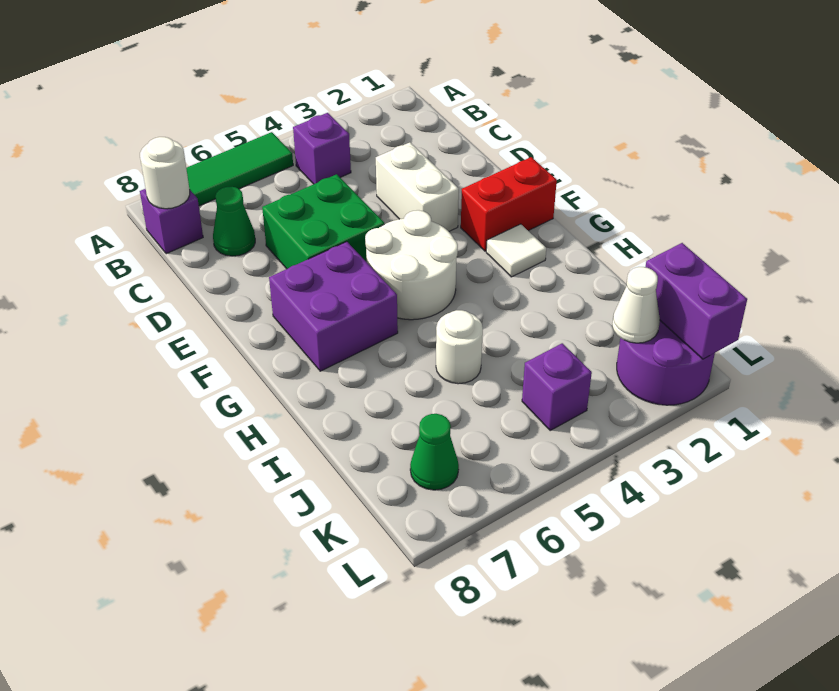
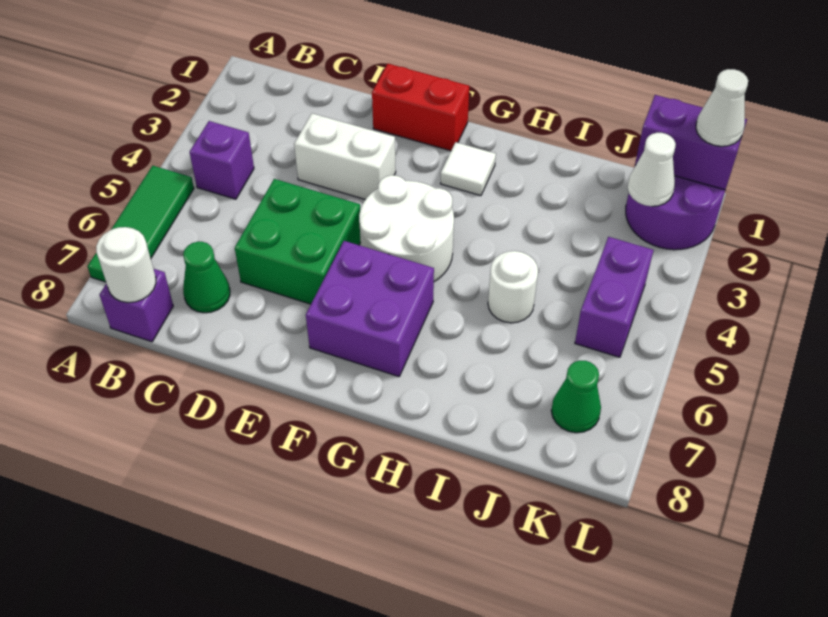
red 1x2 brick [461,157,557,251] -> red 1x2 brick turned to [372,64,469,151]
purple 1x1 brick [522,343,592,431] -> purple 1x2 brick [575,237,653,357]
none -> white 1x1 cone [696,69,748,146]

